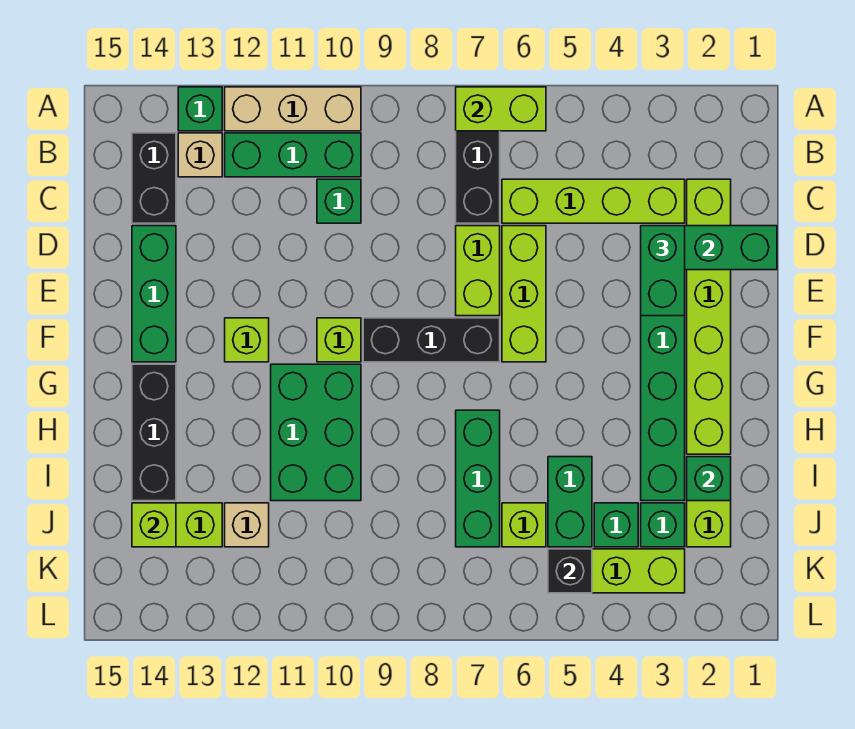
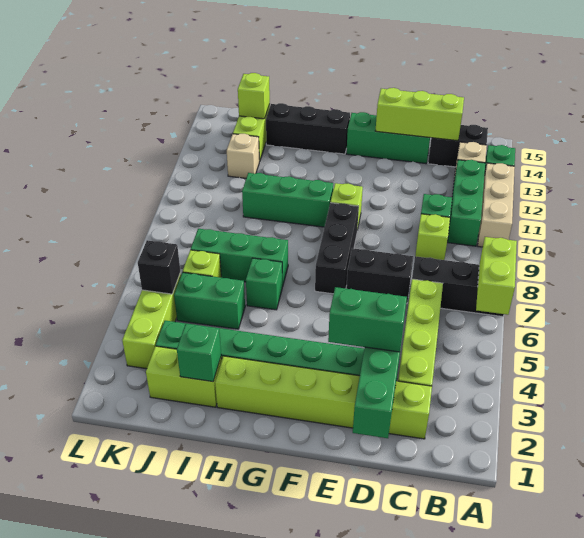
lime 1x3 brick [502,226,546,362] -> lime 1x3 brick moved to [375,88,464,141]
lime 1x2 brick [456,226,500,316] -> black 1x2 brick [346,248,413,304]
lime 1x1 brick [225,318,269,362] -> lime 1x1 brick moved to [415,214,450,260]
green 2x3 brick [271,364,361,501] -> green 1x3 brick [242,173,333,227]
green 1x1 brick [594,503,638,547] -> green 1x1 brick moved to [246,258,282,310]

